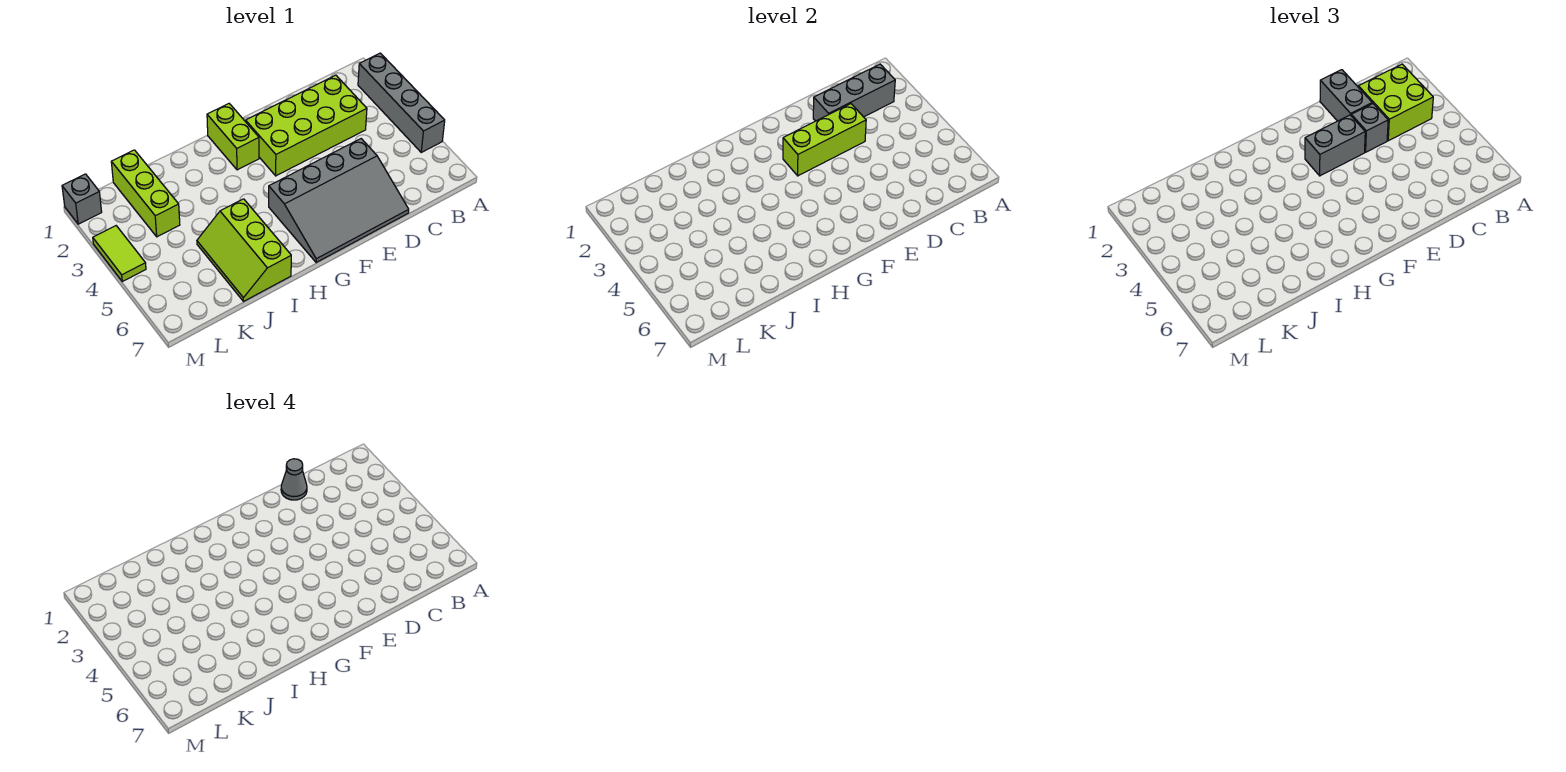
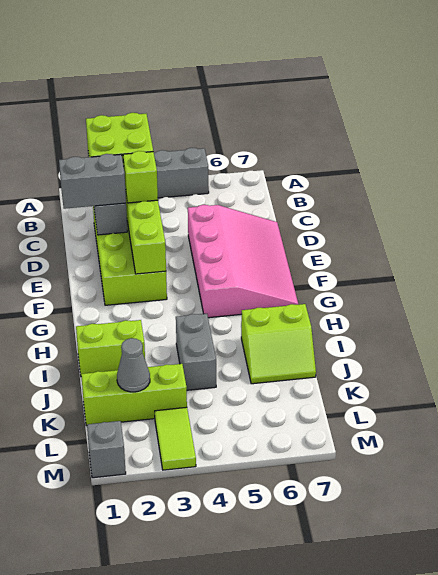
grey 1x1 cone [281,459,307,500] -> grey 1x1 cone moved to [117,338,150,392]
grey 1x1 brick [1351,104,1388,152] -> lime 1x1 brick [123,151,158,203]
grey 3x4 slope [269,139,409,263] -> pink 3x4 slope [188,205,298,318]
grey 1x2 brick [1305,115,1365,176] -> grey 1x2 brick moved to [176,314,216,390]
lime 1x2 brick [207,104,259,170] -> lime 1x2 brick moved to [76,320,145,375]
lime 2x3 slope [197,199,291,301] -> lime 2x2 slope [241,304,316,384]
lime 1x2 tile [93,226,146,281] -> lime 1x2 tile turned to [155,407,196,470]

